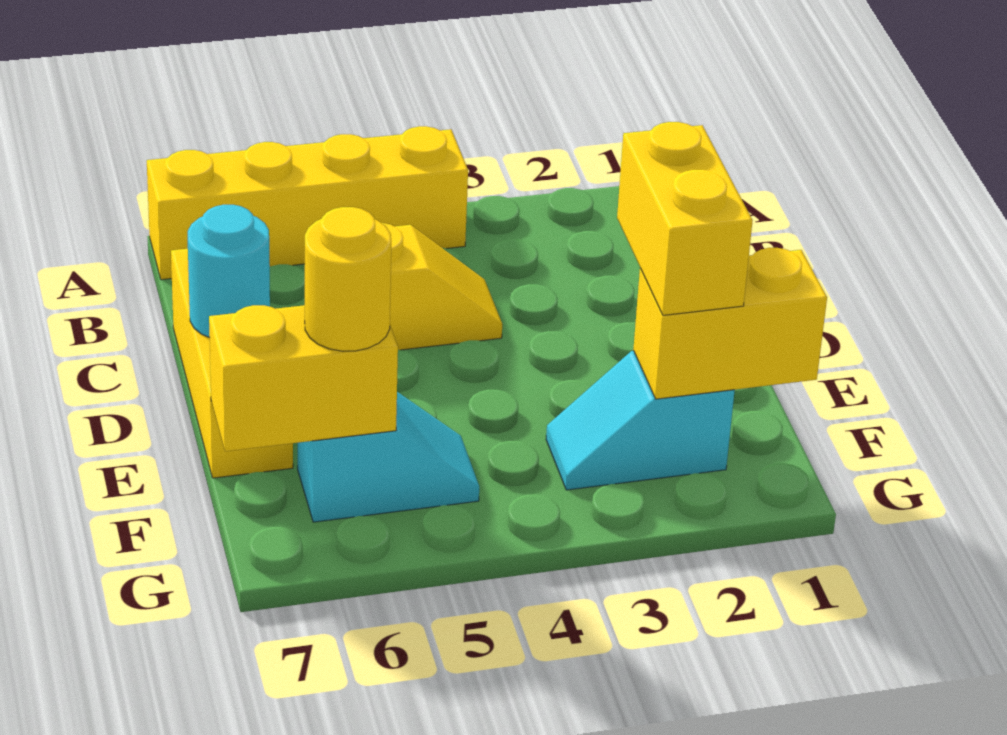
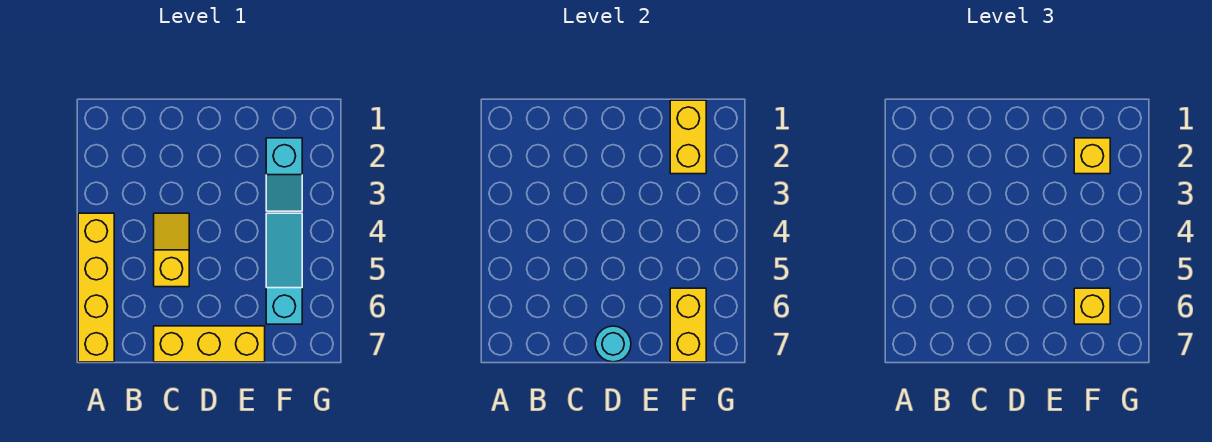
yellow 1x2 brick [617,122,753,315] -> yellow 1x1 brick [1074,138,1110,174]
cyan 1x2 slope [298,392,479,522] -> cyan 1x3 slope [266,213,302,324]
yellow 1x1 round brick [305,207,391,351] -> yellow 1x1 brick [1074,288,1110,324]

